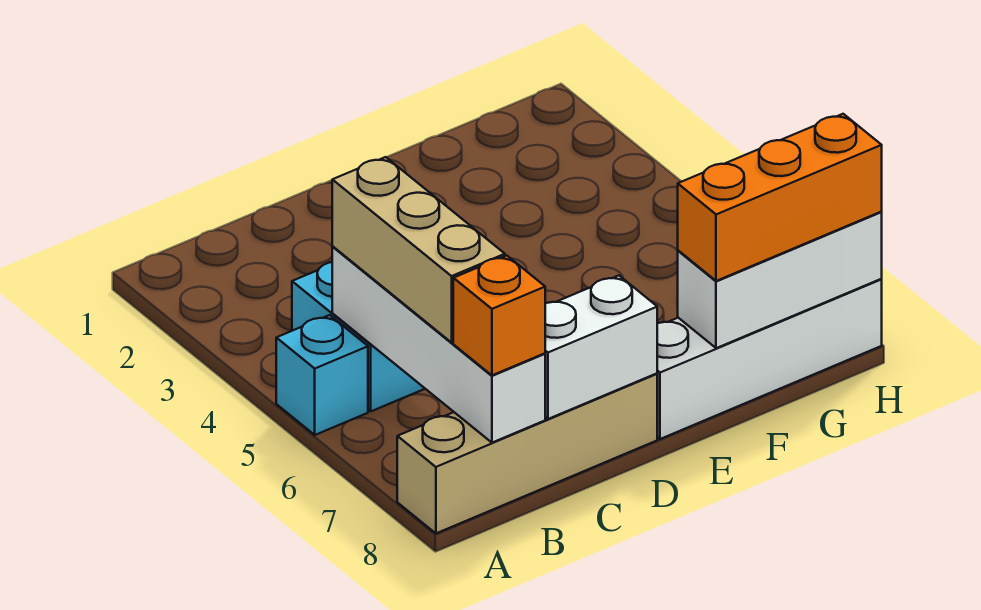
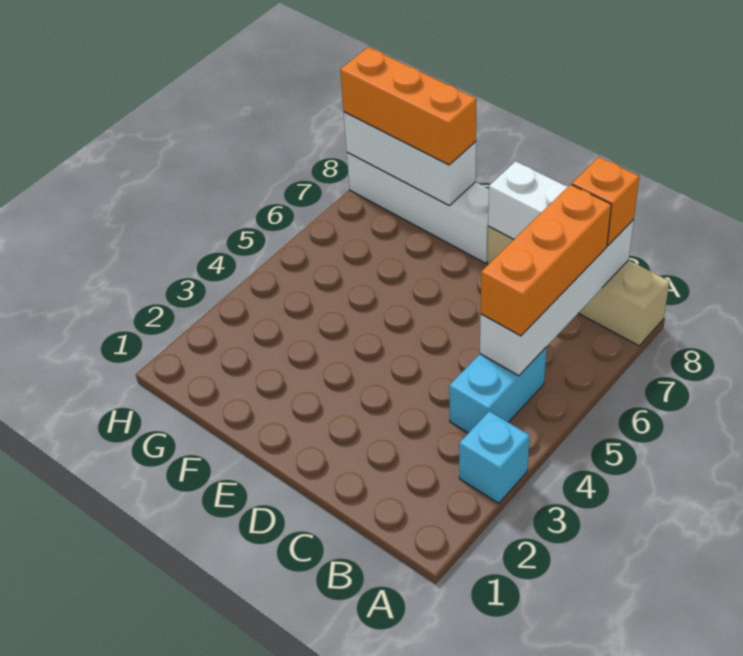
cyan 1x1 brick [276,315,368,435] -> cyan 1x1 brick moved to [459,411,530,503]
tan 1x3 brick [332,157,505,342] -> orange 1x3 brick [481,184,611,336]

